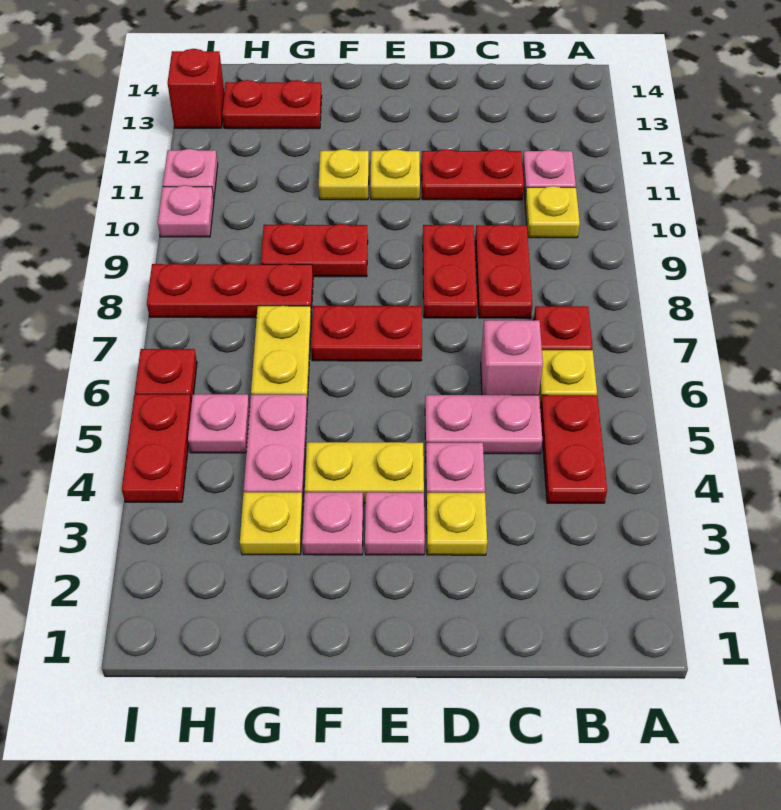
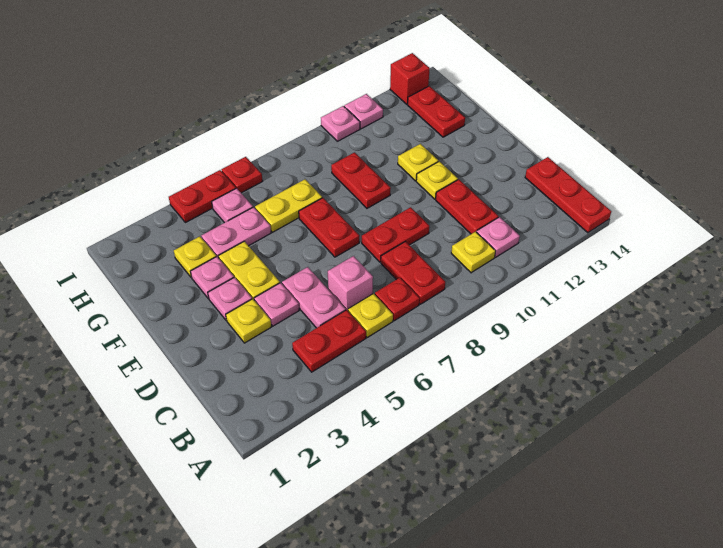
red 1x2 plate [475,224,533,318] -> red 1x2 plate turned to [381,242,445,304]
red 1x3 plate [147,264,313,318] -> red 1x3 plate moved to [525,157,611,233]

